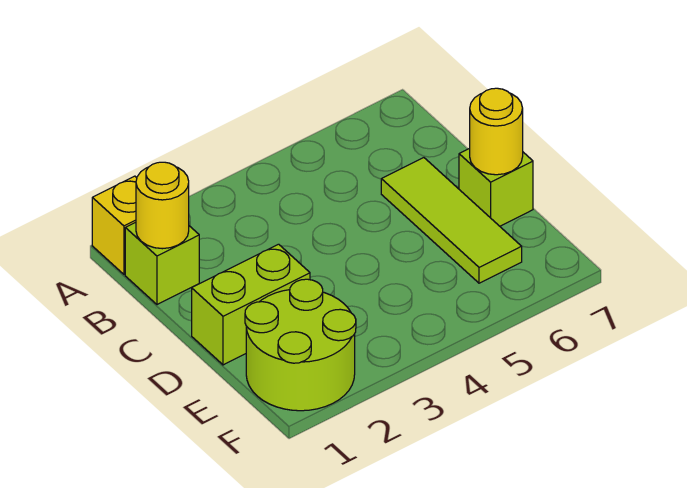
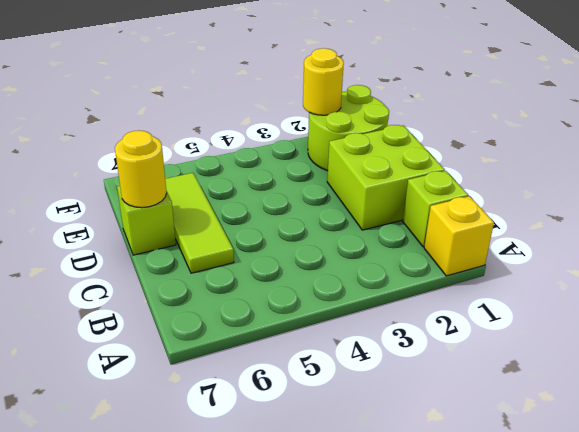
yellow 1x1 round brick [136,162,189,249] -> yellow 1x1 round brick moved to [303,48,344,115]
lime 1x2 brick [192,244,310,365] -> lime 2x2 brick [327,125,445,230]

